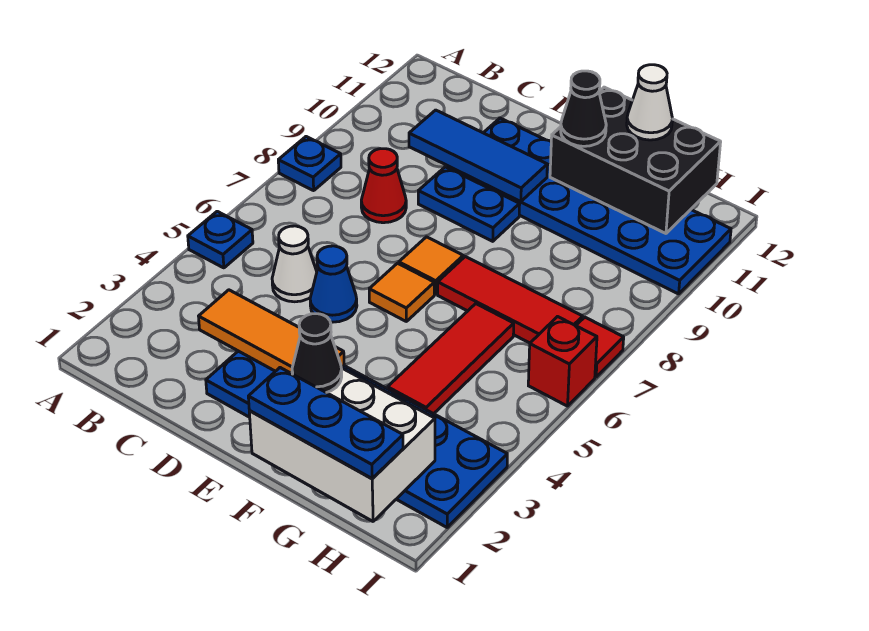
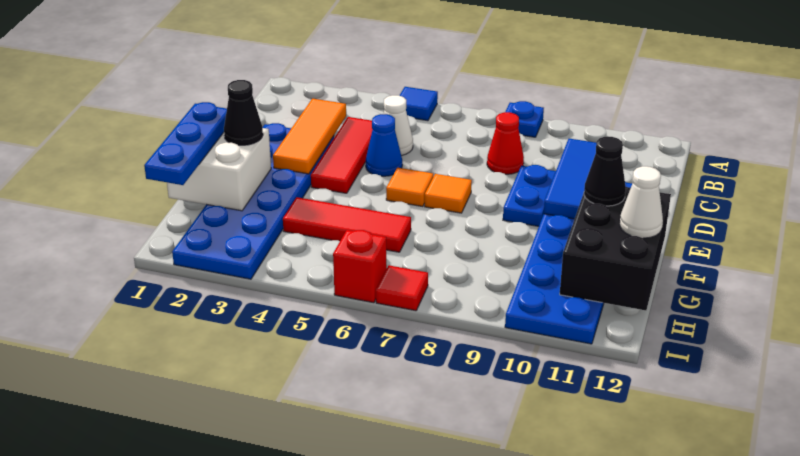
blue 1x1 plate [188,211,253,268] -> blue 1x1 tile [399,87,438,121]
white 2x3 brick [249,368,435,521] -> white 2x2 brick [167,128,271,211]
red 1x3 tile [438,257,583,343] -> red 1x3 tile moved to [311,117,373,193]

